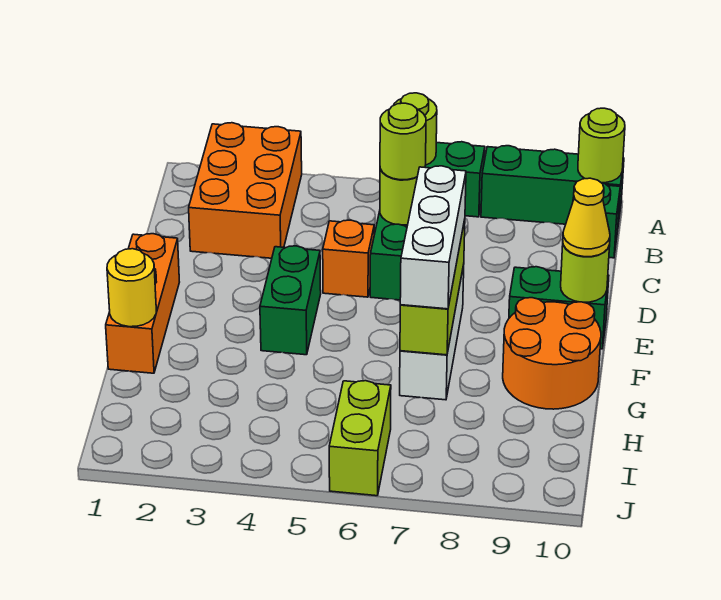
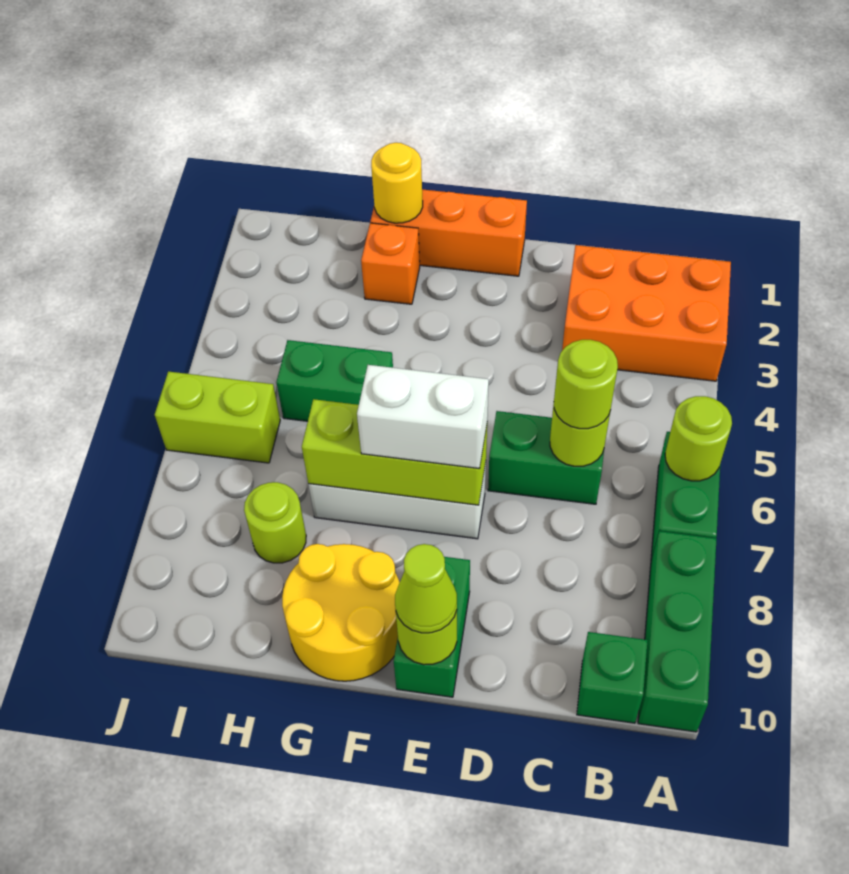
lime 1x1 round brick [578,108,625,183] -> lime 1x1 round brick moved to [244,482,306,563]
orange 1x1 brick [323,220,374,297] -> orange 1x1 brick moved to [361,223,420,304]
green 1x2 brick [260,246,321,355] -> green 1x2 brick moved to [276,340,393,421]
white 1x3 brick [400,166,466,309] -> white 1x2 brick [357,365,489,469]
yellow 1x1 cone [563,178,610,257] -> lime 1x1 cone [395,544,457,633]
orange 2x2 round brick [503,298,601,409] -> yellow 2x2 round brick [282,544,400,681]

